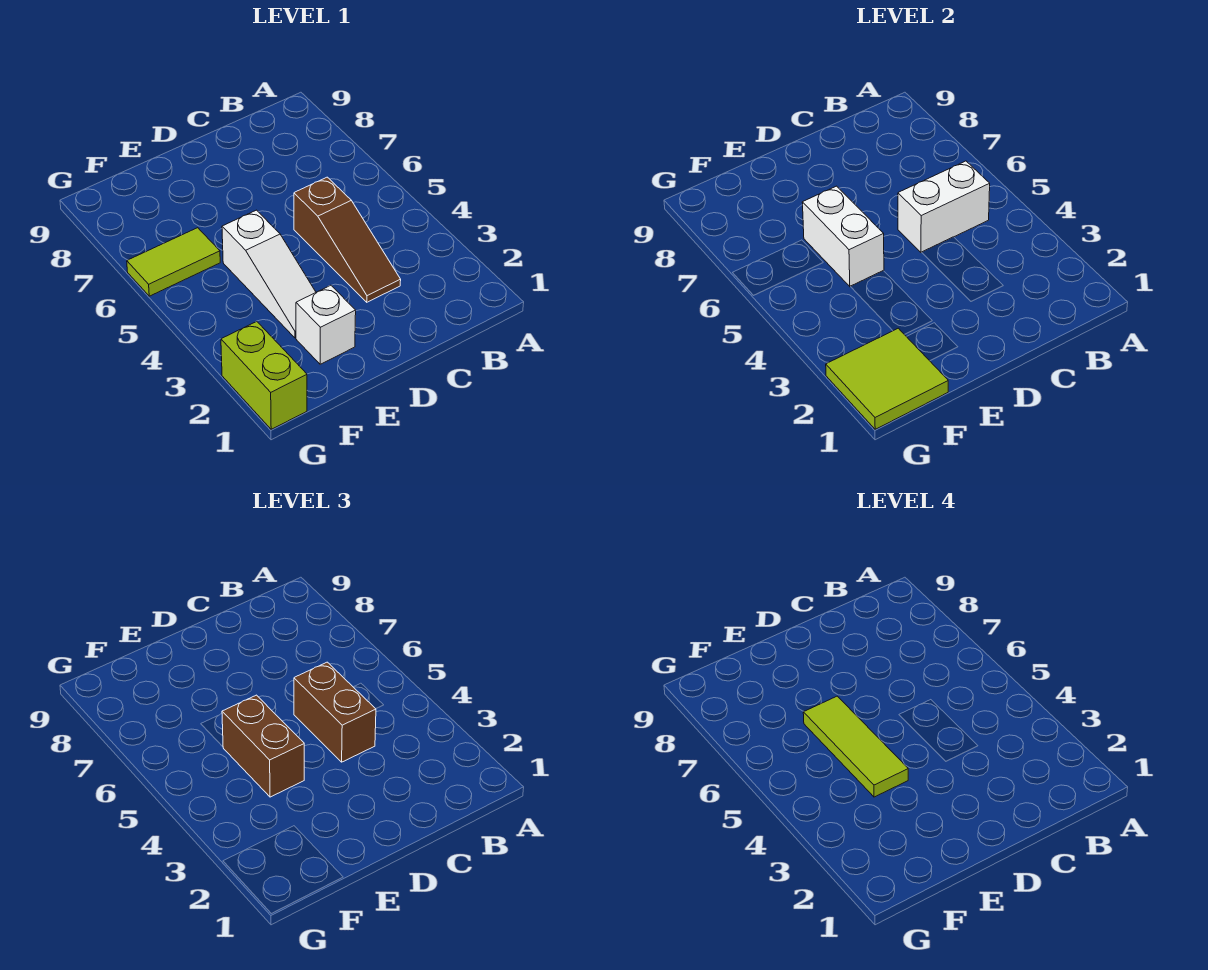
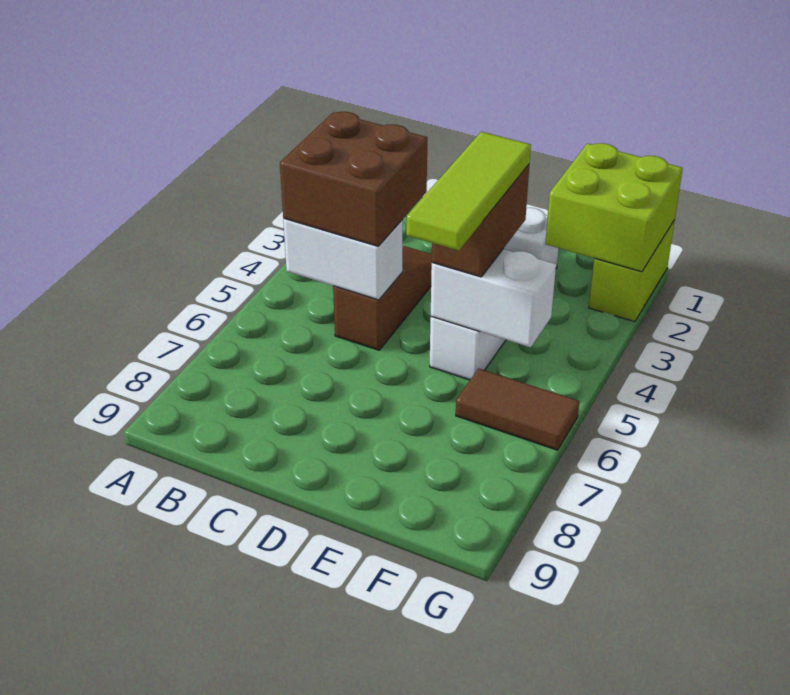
brown 1x2 brick [294,662,376,762] -> brown 2x2 brick [280,112,427,246]
white 1x2 brick [802,186,884,287] -> white 1x2 brick turned to [431,249,556,347]
lime 2x2 tile [826,328,948,429] -> lime 2x2 brick [545,143,683,272]
lime 1x2 tile [127,228,220,296] -> brown 1x2 tile [456,368,579,450]

